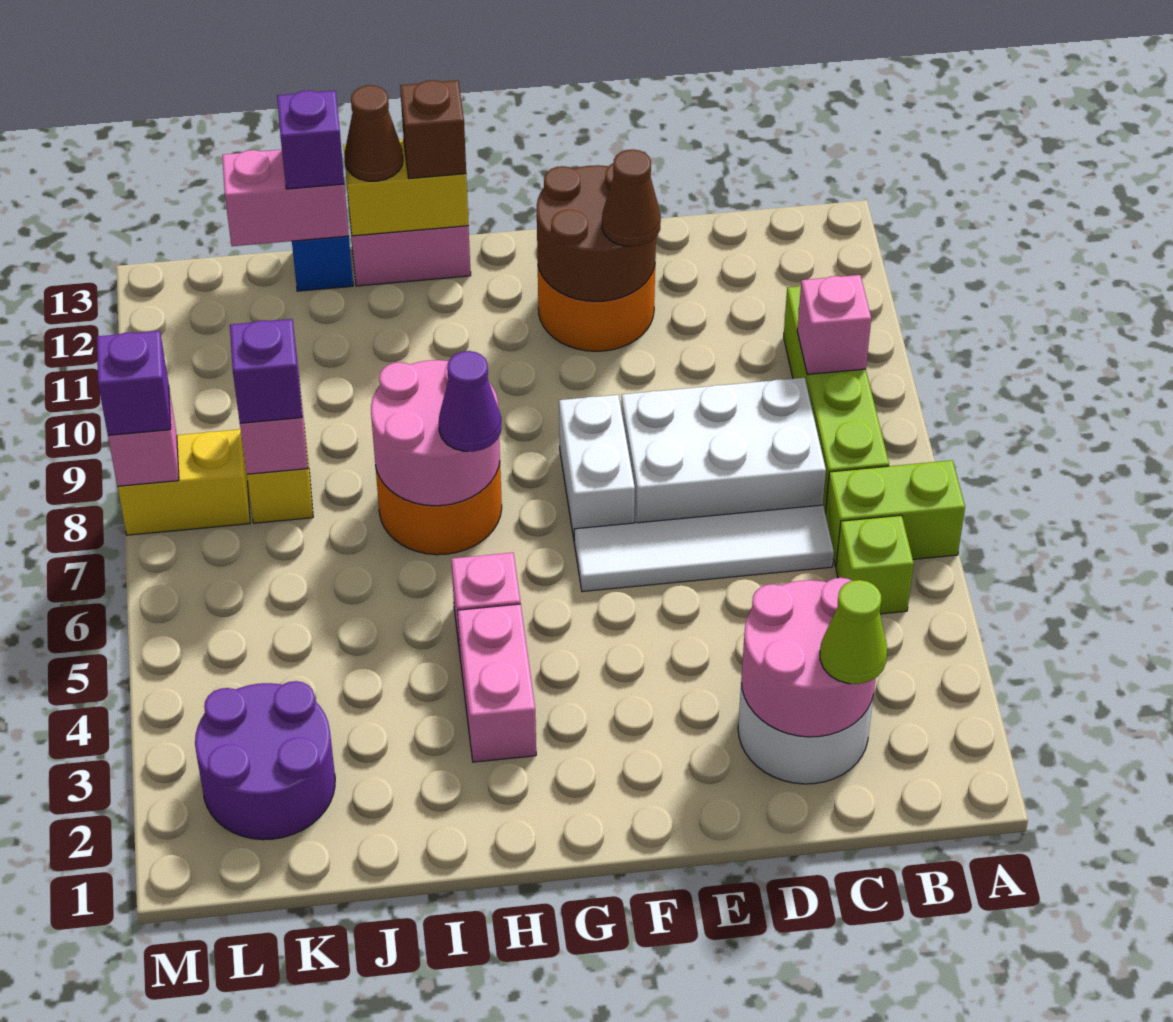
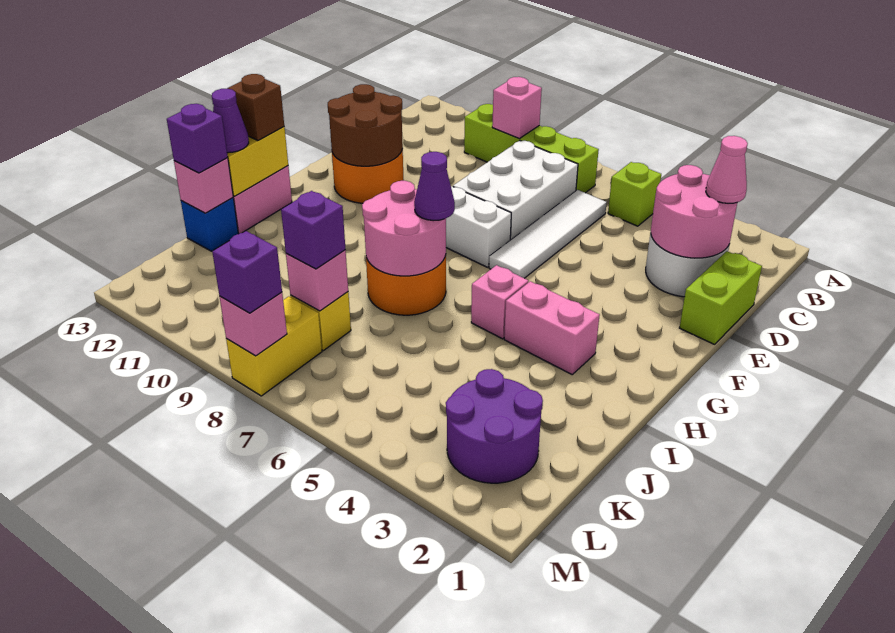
lime 1x2 brick [825,460,965,567] -> lime 1x2 brick moved to [680,251,762,344]
lime 1x1 cone [820,580,887,684] -> pink 1x1 cone [706,136,748,203]
brown 1x1 cone [602,150,661,247] -> none
brown 1x1 cone [345,85,403,181] -> purple 1x1 cone [212,88,249,153]
pink 1x2 brick [222,150,349,246] -> pink 1x1 brick [174,158,233,213]

